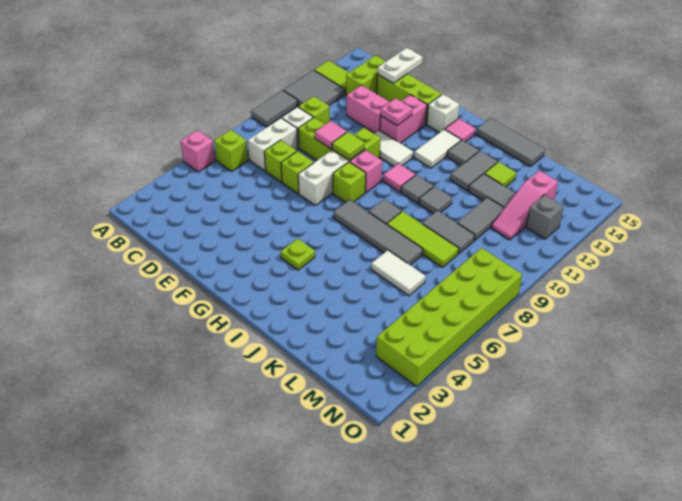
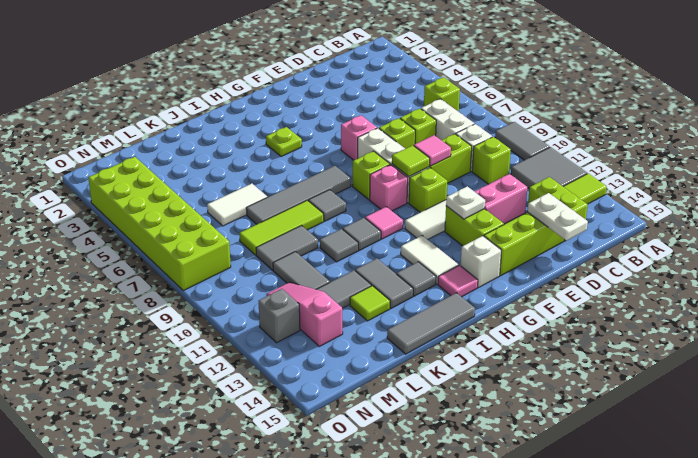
pink 1x1 brick [181,130,215,172] -> pink 1x1 brick moved to [341,115,377,160]
pink 1x2 brick [380,95,427,143] -> lime 1x2 brick [445,206,504,246]
pink 1x1 plate [381,98,412,125] -> white 1x1 plate [446,186,485,219]

